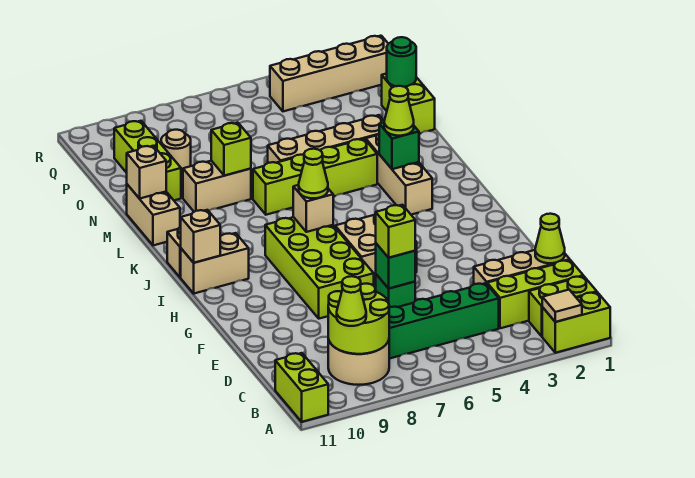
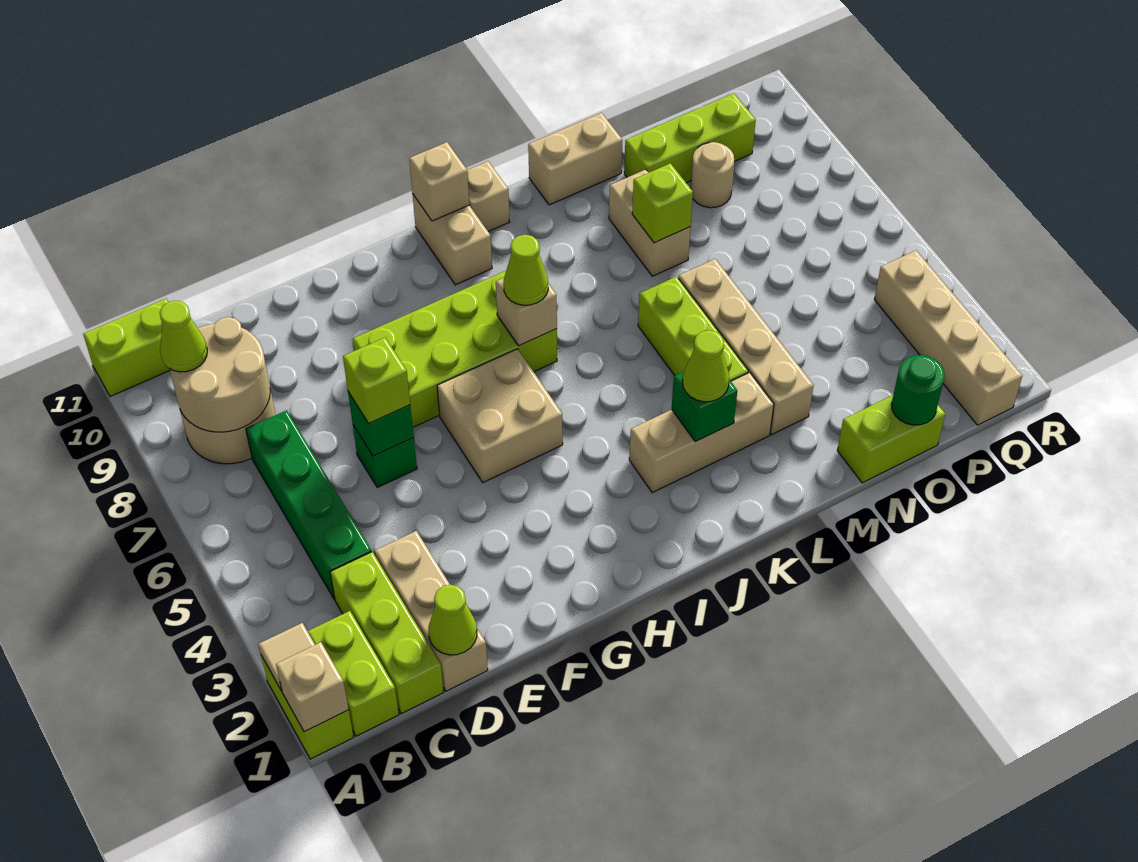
lime 2x2 round brick [328,284,389,354] -> tan 2x2 round brick [170,317,270,432]
lime 1x4 brick [253,139,377,215] -> lime 1x3 brick [638,276,749,381]
tan 1x1 brick [127,146,166,199] -> tan 1x1 brick moved to [276,642,349,732]

